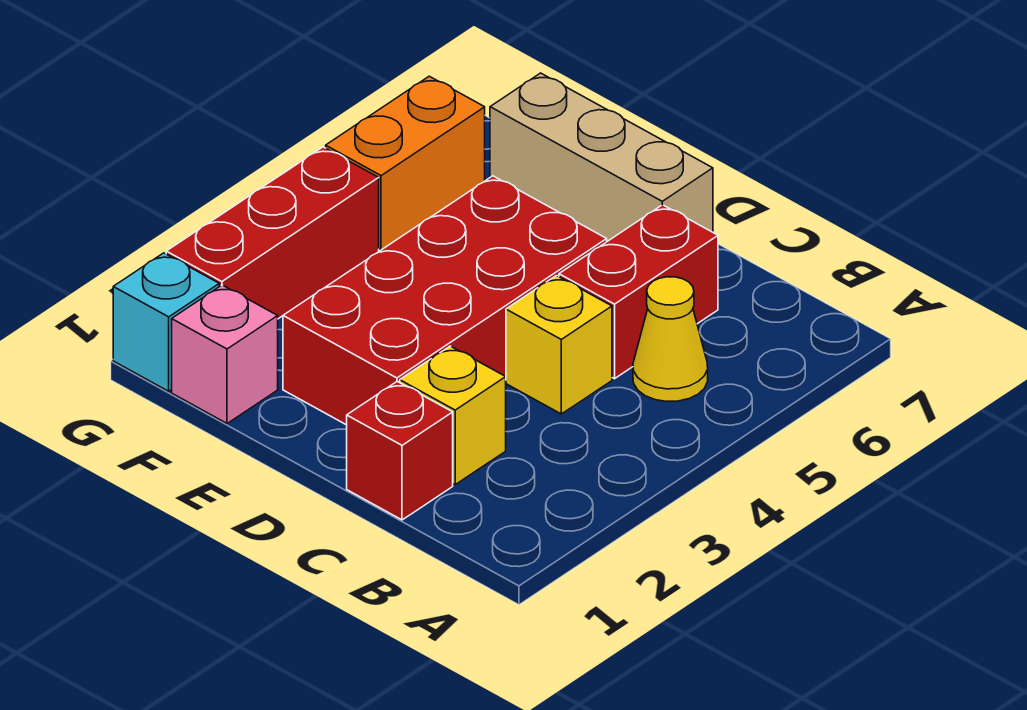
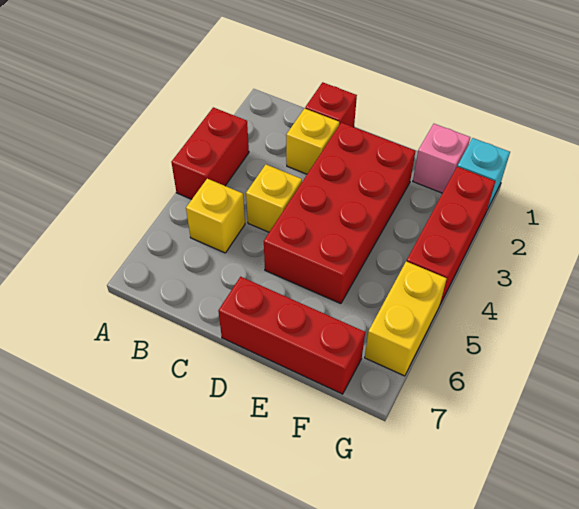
yellow 1x1 cone [633,277,708,401] -> yellow 1x1 brick [186,179,245,253]
red 1x2 brick [559,205,718,379] -> red 1x2 brick moved to [171,107,249,199]
tan 1x3 brick [490,73,713,241] -> red 1x3 brick [218,277,365,394]
orange 1x2 brick [326,76,485,250] -> yellow 1x2 brick [365,261,447,376]

